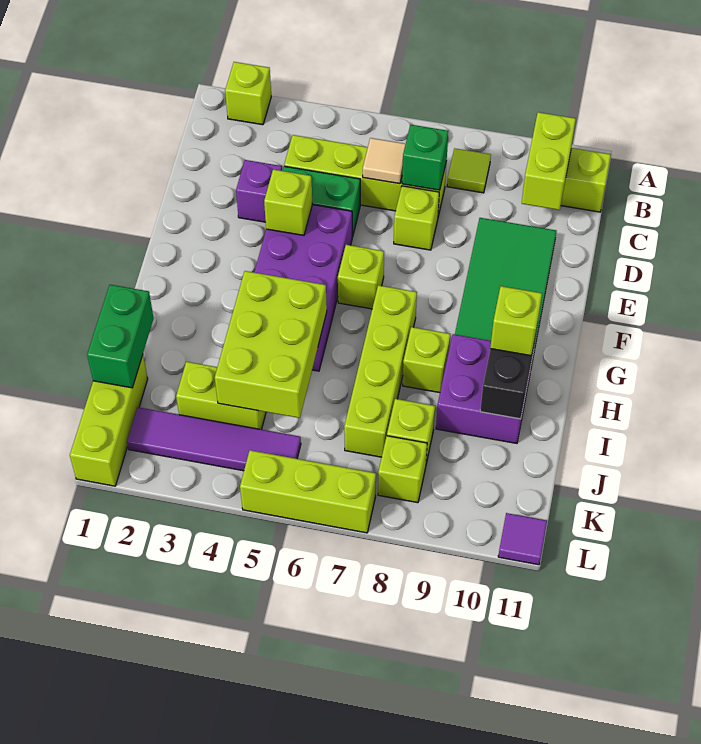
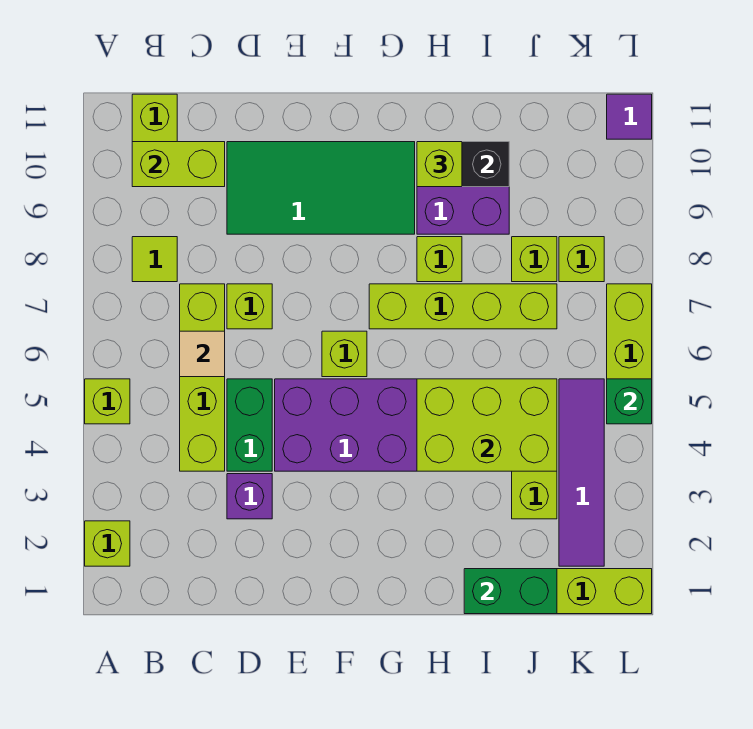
green 1x1 brick [402,125,448,190] -> green 1x1 brick moved to [607,379,652,424]
lime 1x1 brick [264,169,312,235] -> lime 1x1 brick moved to [85,379,130,424]

